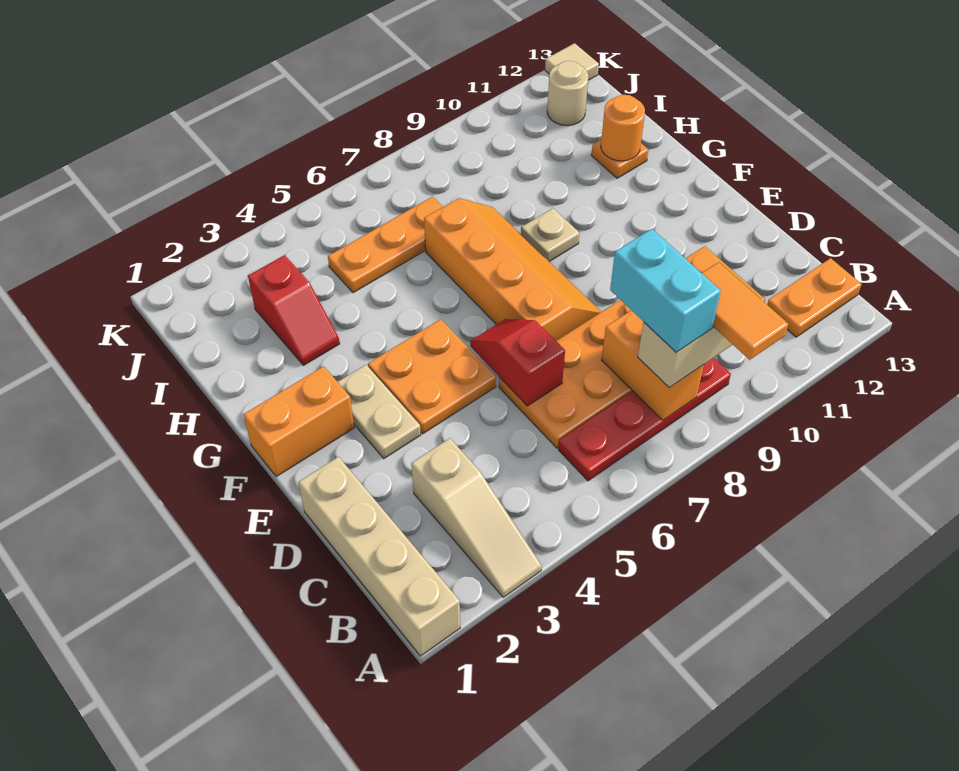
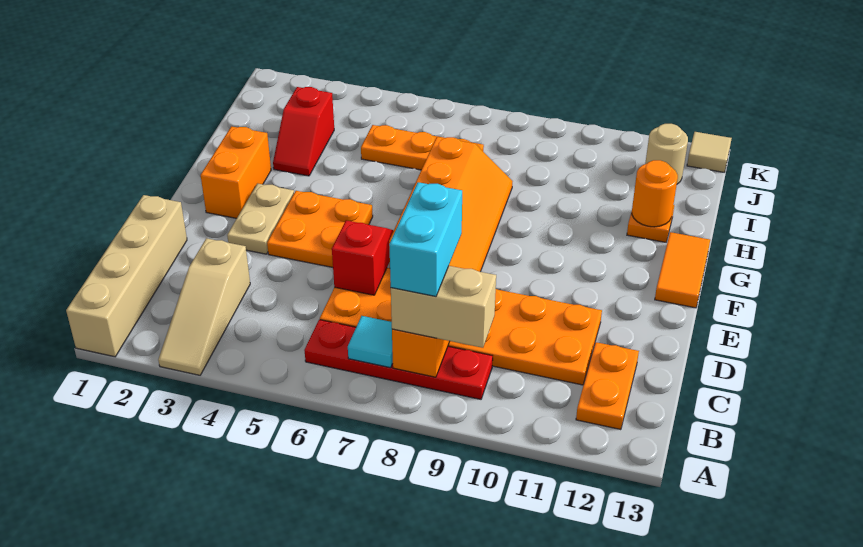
orange 1x2 tile [702,262,788,360] -> orange 1x2 tile moved to [655,232,710,308]
none -> cyan 1x1 tile [348,316,393,368]
orange 1x2 plate [767,258,861,337] -> orange 1x2 plate turned to [576,342,639,430]
orange 1x2 brick [243,366,354,477] -> orange 1x2 brick turned to [201,126,271,218]
tan 1x1 plate [521,208,579,261] -> none

